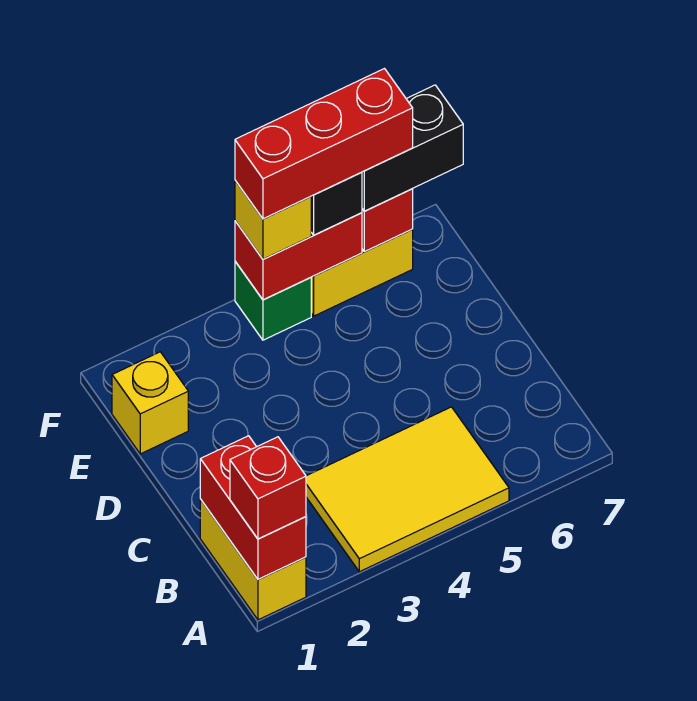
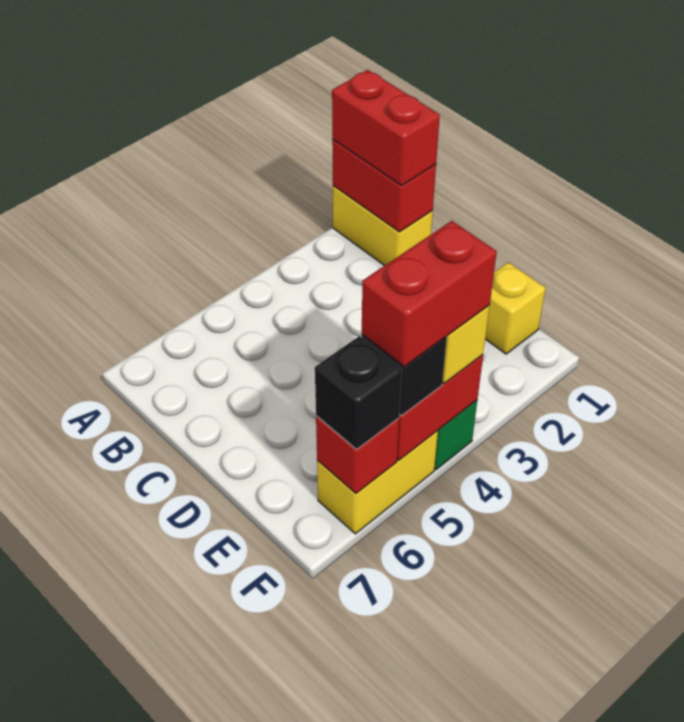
red 1x1 brick [230,437,306,539] -> red 1x2 brick [332,70,440,186]
yellow 2x3 tile [306,407,509,572] -> none
red 1x3 brick [235,69,413,219] -> red 1x2 brick [362,221,497,367]
black 1x2 brick [362,85,463,211] -> black 1x1 brick [315,336,402,449]

